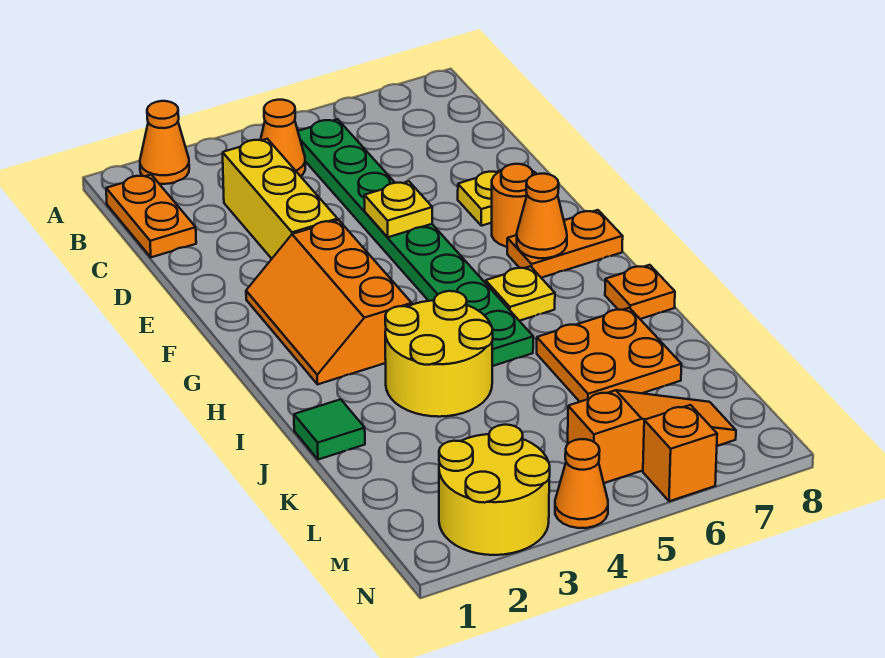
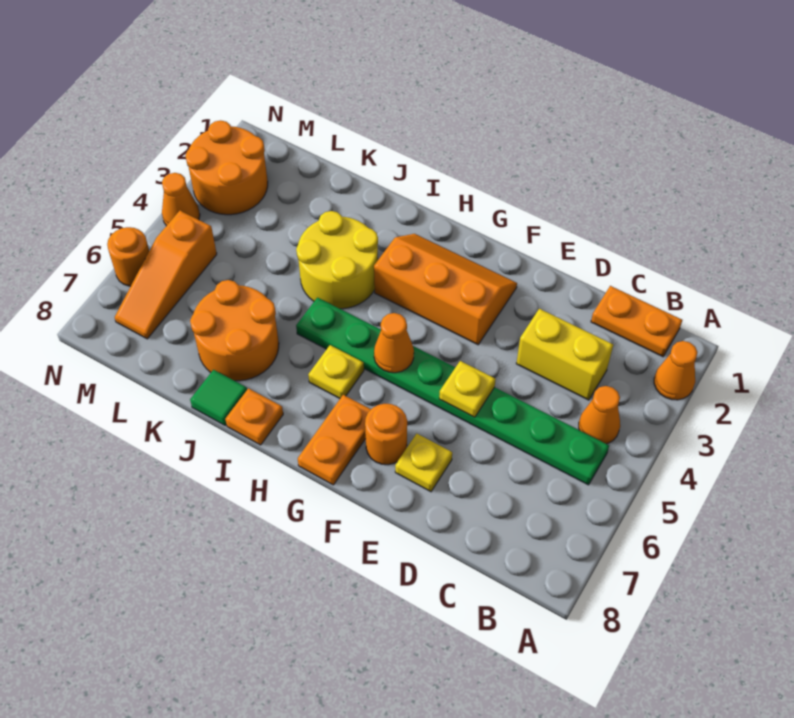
yellow 1x3 brick [223,139,338,259] -> yellow 1x2 brick [516,309,613,400]
orange 1x1 cone [517,174,567,258] -> orange 1x1 cone moved to [374,313,414,373]
green 1x1 tile [294,399,365,460] -> green 1x1 tile moved to [190,370,247,425]
orange 2x2 plate [537,308,681,402] -> orange 2x2 round brick [190,280,279,381]
yellow 2x2 round brick [439,425,550,555] -> orange 2x2 round brick [185,120,268,215]
orange 1x1 brick [643,405,717,501] -> orange 1x1 round brick [107,227,149,286]

